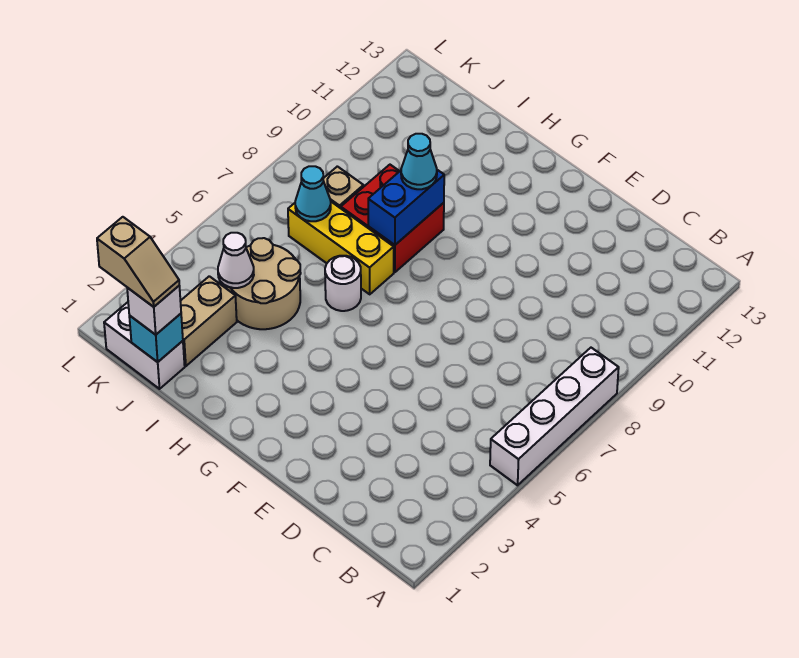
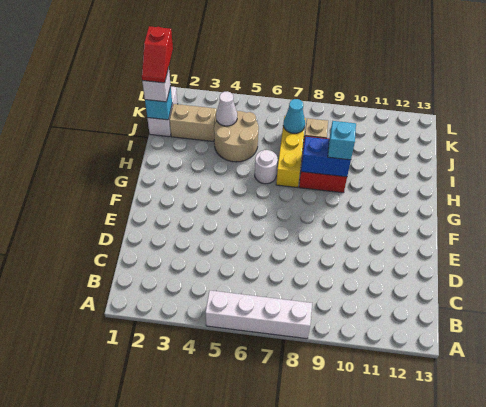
cyan 1x1 cone [401,134,437,189] -> cyan 1x1 brick [328,121,356,160]
tan 1x2 slope [97,217,179,307] -> red 1x2 slope [142,26,173,83]

